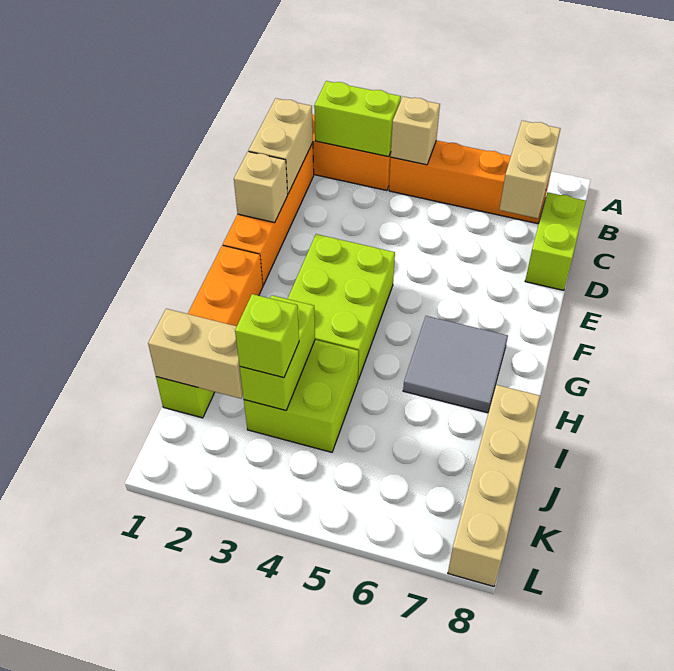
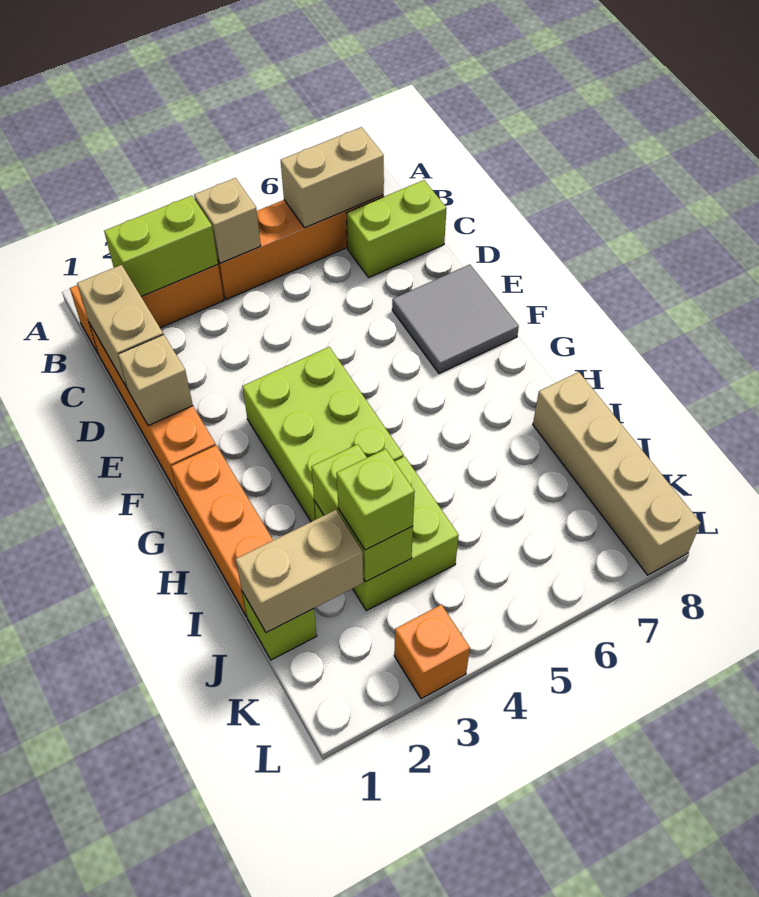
tan 1x2 brick [499,121,560,218] -> tan 1x2 brick turned to [281,127,384,228]
lime 1x2 brick [525,192,586,290] -> lime 1x2 brick turned to [346,180,447,277]
grey 2x2 tile [403,316,508,413] -> grey 2x2 tile moved to [392,264,519,374]
none -> orange 1x1 brick [394,605,470,699]

